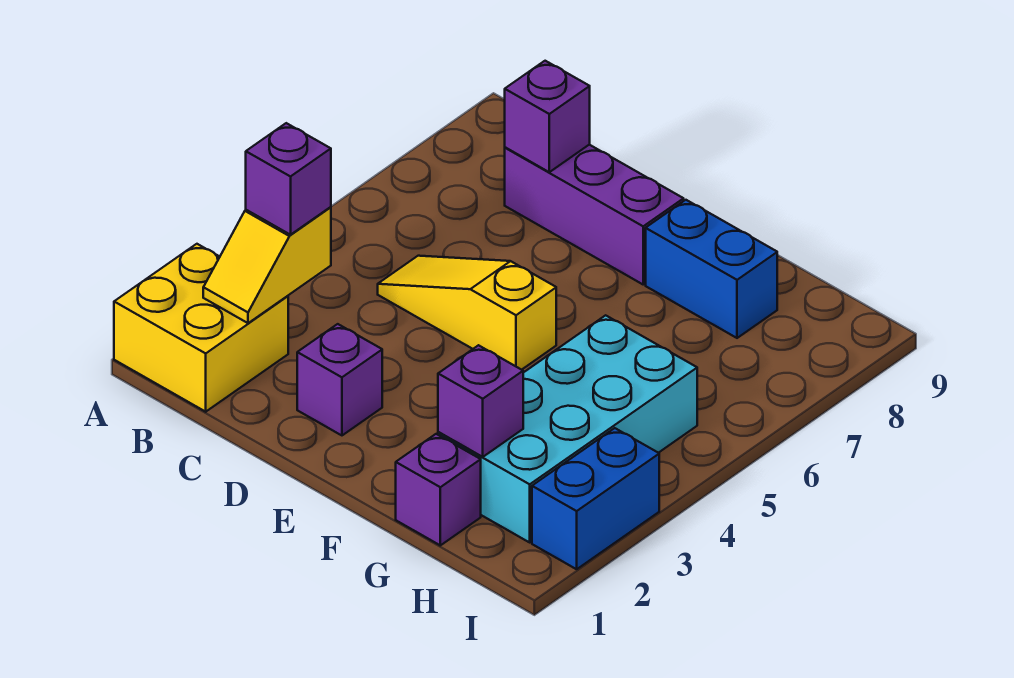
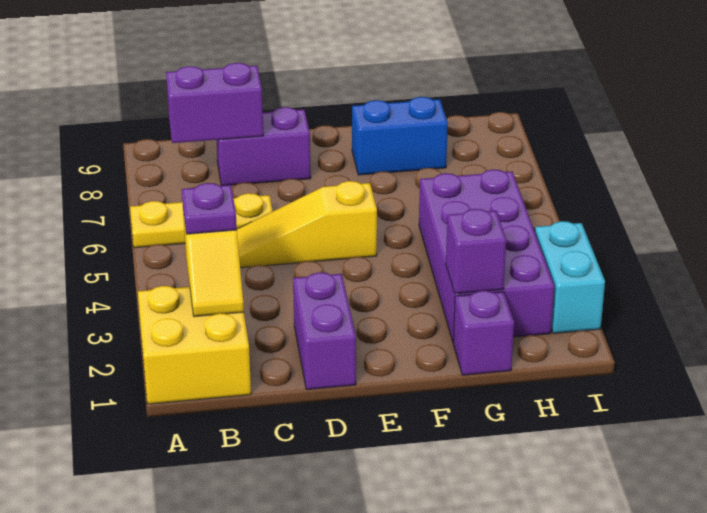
none -> yellow 1x3 plate [130,193,273,248]
purple 1x1 brick [246,123,331,235] -> purple 1x1 plate [182,183,237,234]
purple 1x3 brick [505,145,684,284] -> purple 1x2 brick [216,107,311,186]
purple 1x1 brick [505,61,590,172] -> purple 1x2 brick [166,63,263,143]
purple 1x1 brick [297,324,382,435] -> purple 1x2 brick [293,272,356,390]
cyan 2x4 brick [438,315,697,542] -> purple 2x4 brick [419,170,554,341]
blue 1x2 brick [532,428,659,569] -> cyan 1x2 brick [535,221,605,333]

